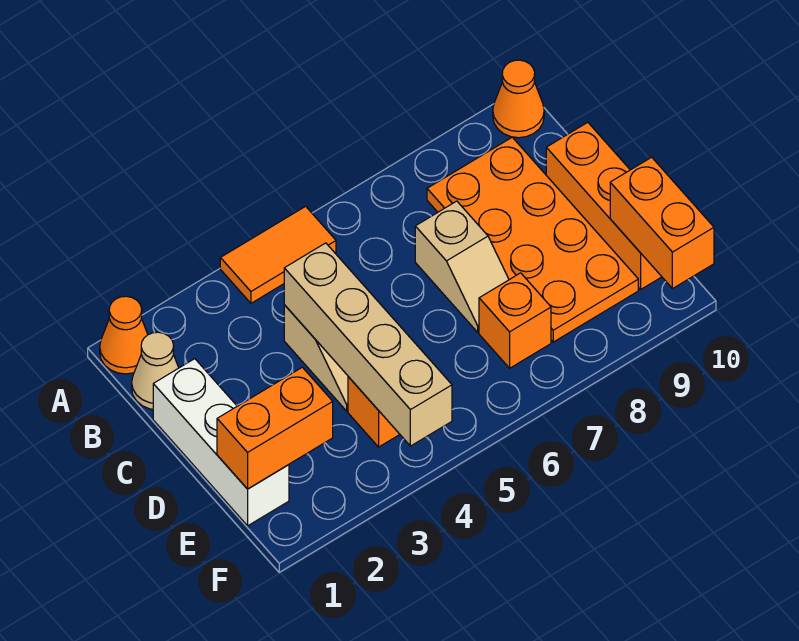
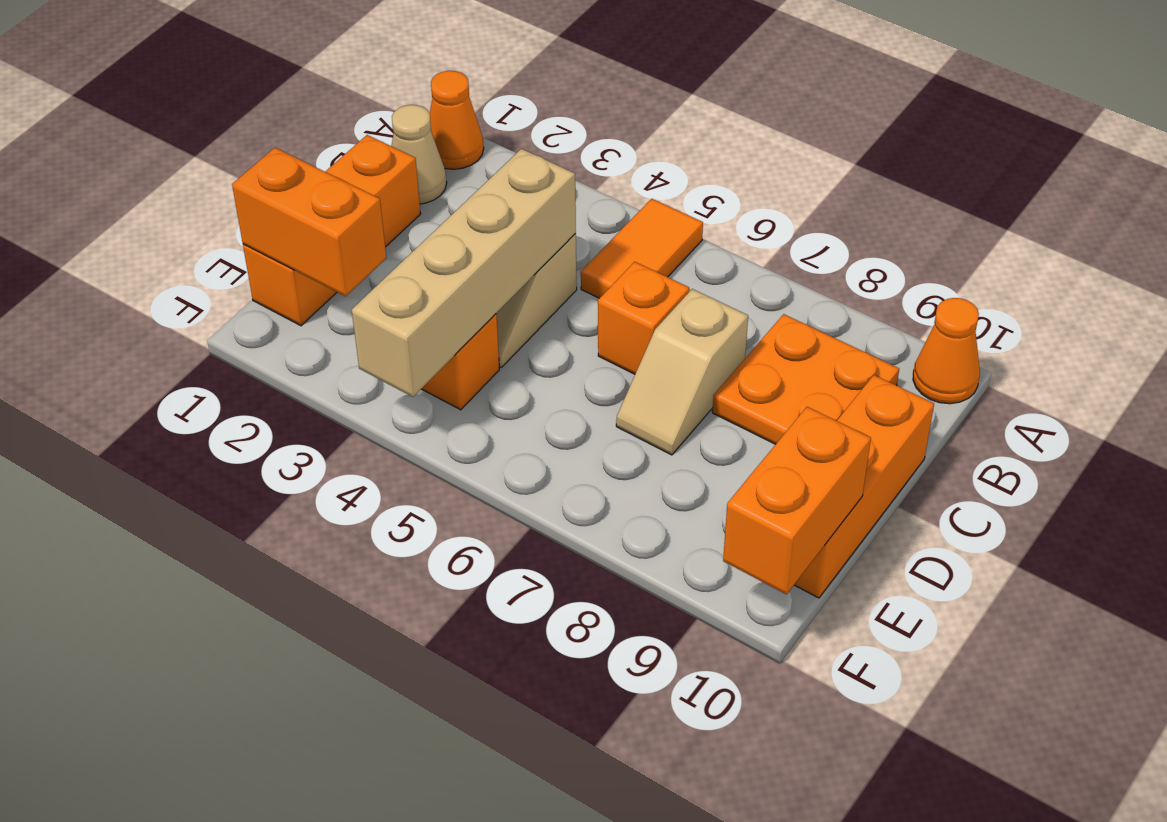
orange 1x2 tile [220,206,336,303] -> orange 1x2 tile turned to [581,199,703,298]
orange 2x4 plate [427,137,638,342] -> orange 2x2 plate [712,314,899,444]
white 1x3 brick [153,359,289,526] -> orange 1x3 brick [243,135,421,326]
orange 1x1 brick [479,273,551,368] -> orange 1x1 brick moved to [598,262,689,374]

